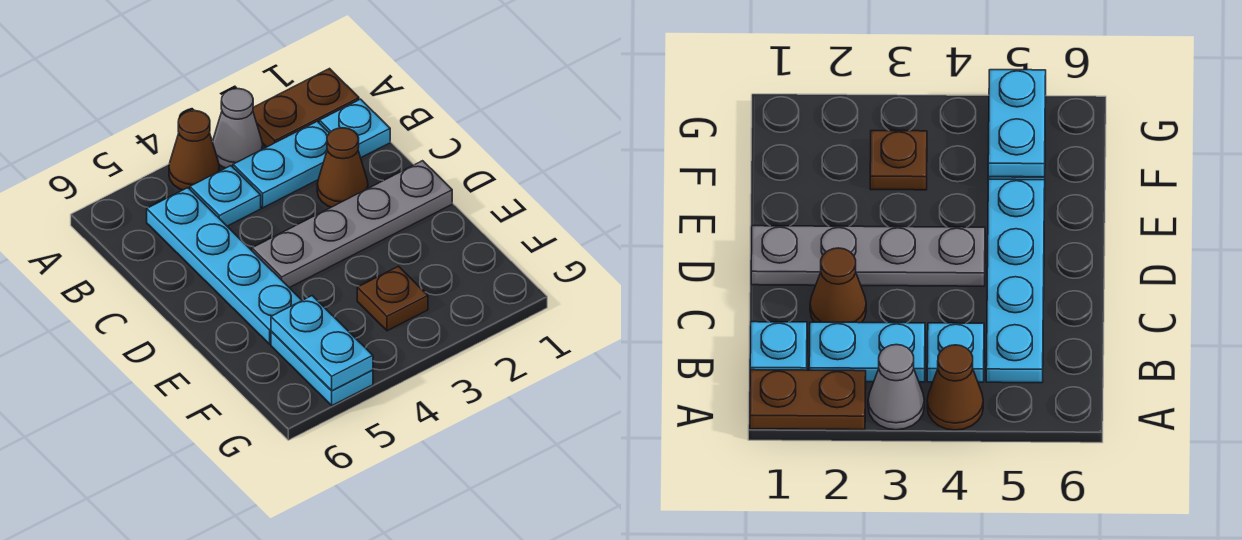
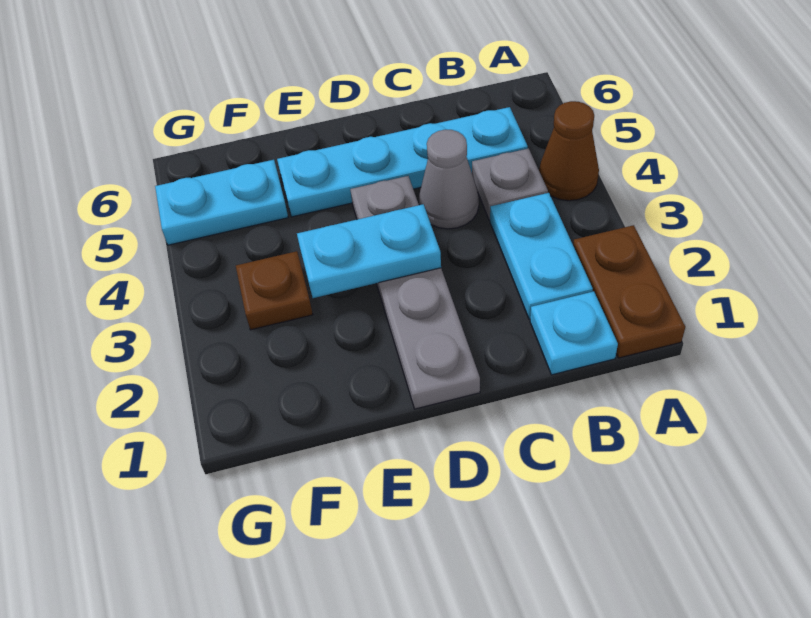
grey 1x1 cone [213,89,263,168] -> grey 1x1 cone moved to [419,130,479,229]
cyan 1x1 plate [190,166,261,226] -> grey 1x1 plate [472,148,548,220]
brown 1x1 cone [317,128,368,207] -> none
cyan 1x2 plate [271,296,373,391] -> cyan 1x2 plate moved to [297,204,441,298]

